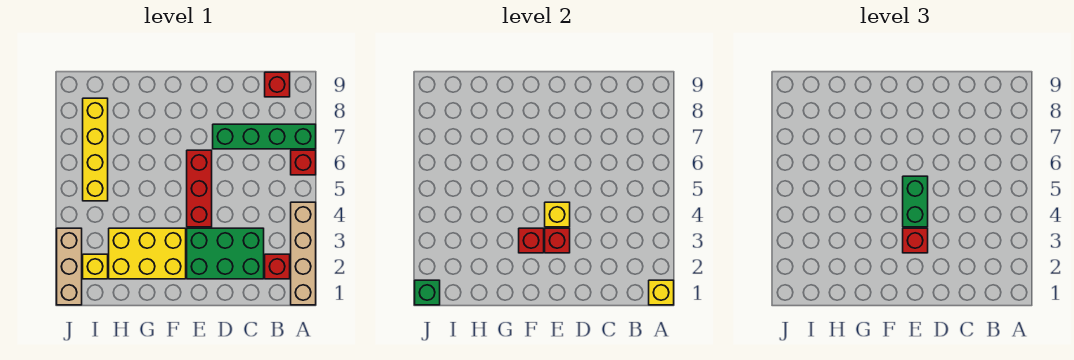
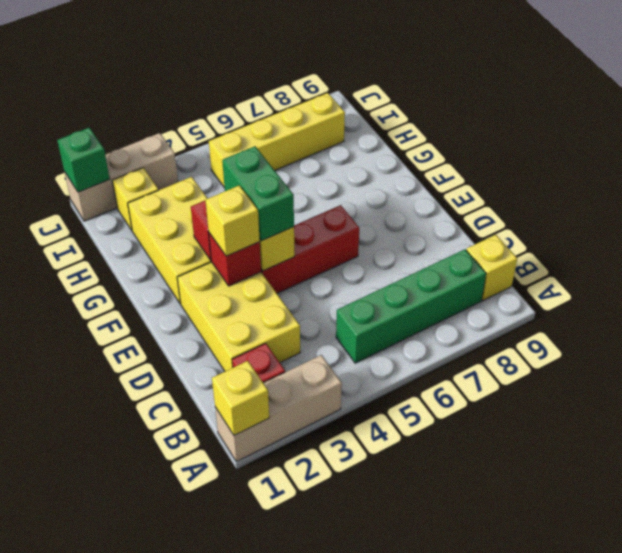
tan 1x4 brick [291,202,316,305] -> tan 1x3 brick [215,355,342,462]
red 1x1 brick [291,150,316,175] -> none
green 1x4 brick [213,124,316,149] -> green 1x4 brick turned to [336,249,486,363]
red 1x1 brick [265,72,290,97] -> yellow 1x1 brick [466,235,517,300]
green 2x3 brick [187,228,264,279] -> yellow 2x3 brick [177,262,300,371]
red 1x1 brick [903,228,928,253] -> yellow 1x1 brick [205,185,260,256]
green 1x2 brick [903,176,928,227] -> green 1x2 brick turned to [222,146,294,241]

